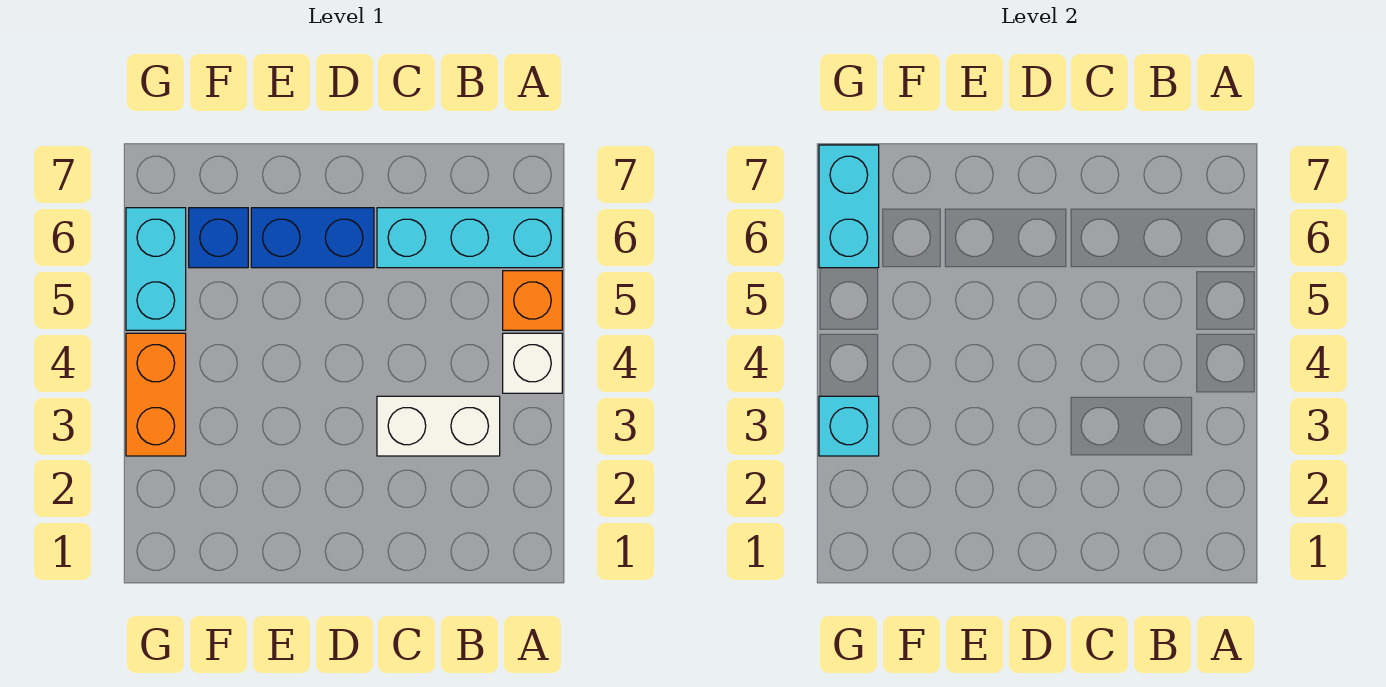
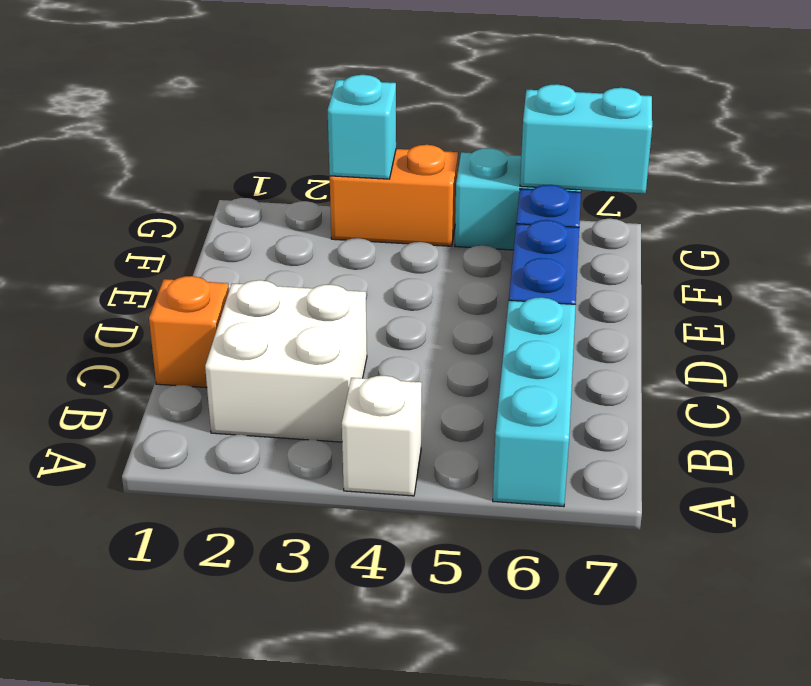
orange 1x1 brick [503,271,562,330] -> orange 1x1 brick moved to [149,276,229,388]
white 1x2 brick [377,396,500,456] -> white 2x2 brick [205,280,367,442]

